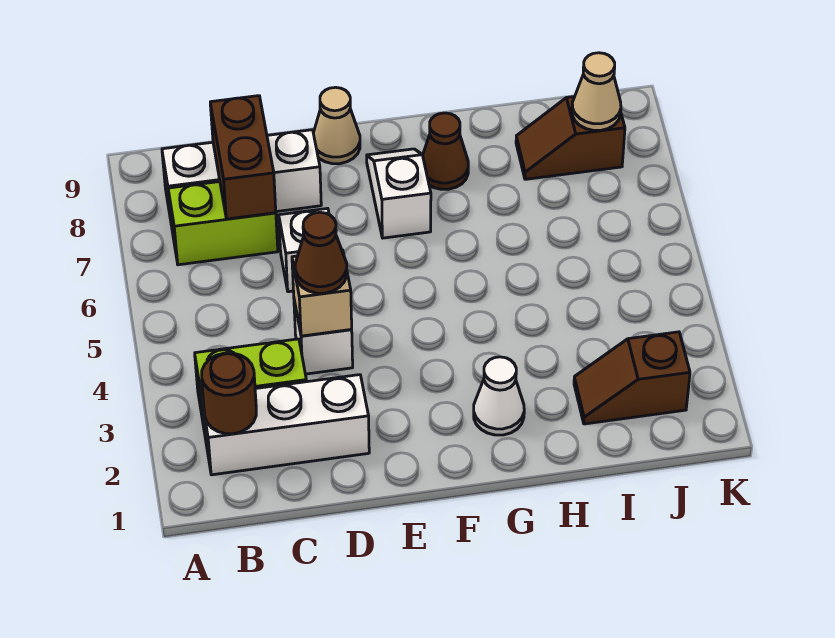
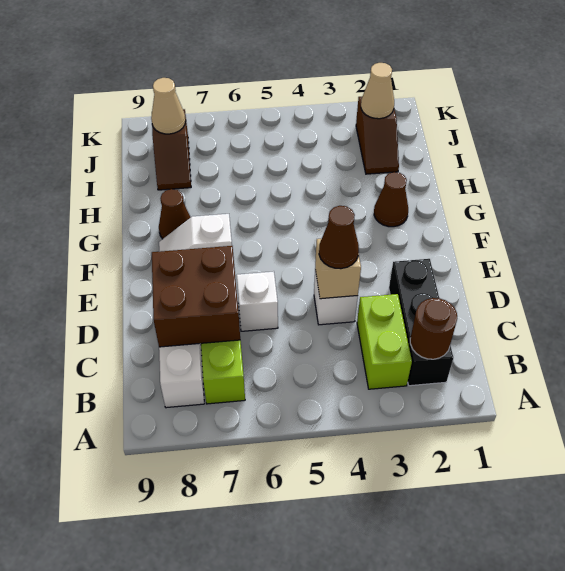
white 1x3 brick [201,375,369,475] -> black 1x3 brick [389,259,453,386]
brown 1x2 brick [210,96,276,219] -> brown 2x2 brick [152,246,240,347]
tan 1x1 cone [313,87,360,164] -> tan 1x1 cone moved to [361,63,394,119]
white 1x1 cone [474,357,524,435] -> brown 1x1 cone [374,172,408,227]

